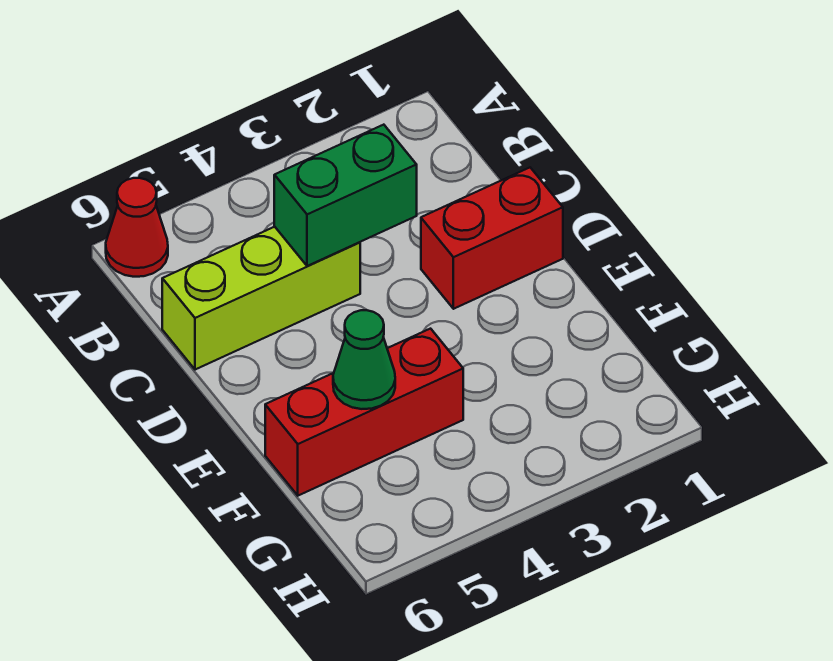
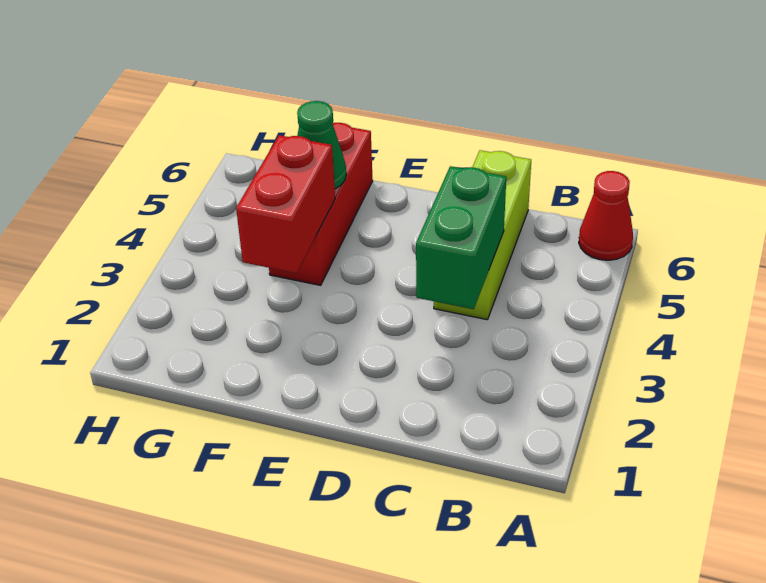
red 1x2 brick [421,168,563,309] -> red 1x2 brick moved to [236,135,335,273]

